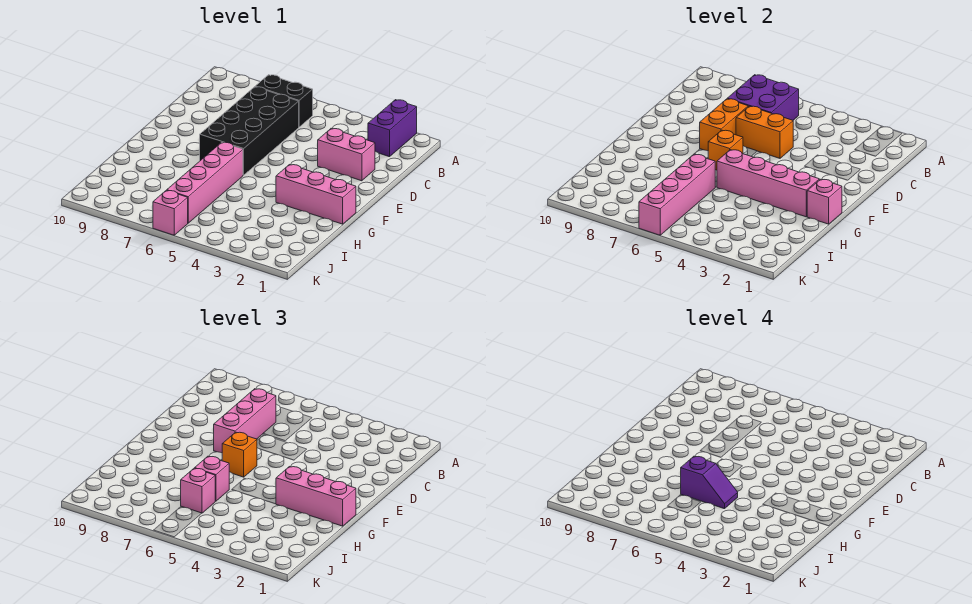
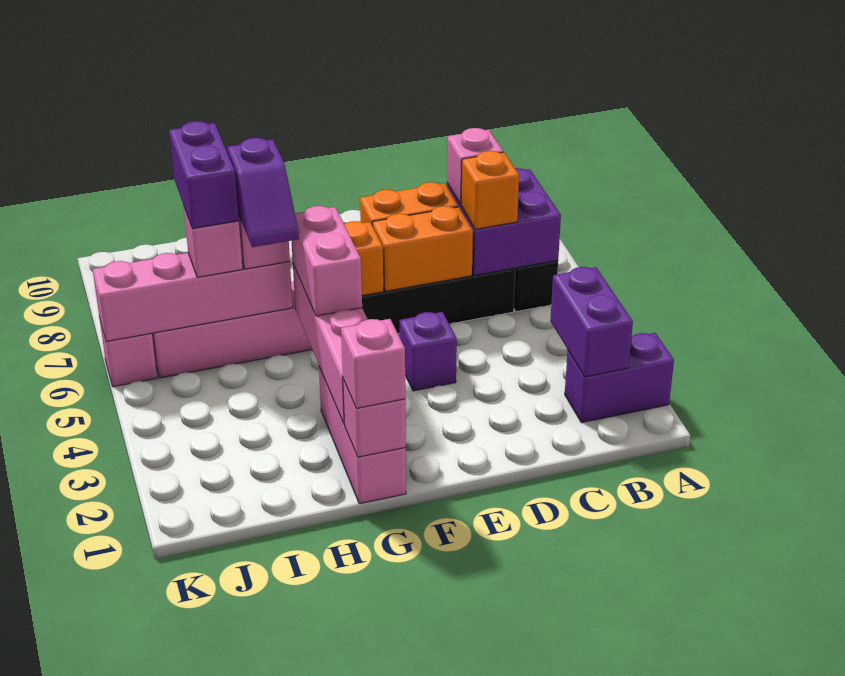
none -> purple 1x2 brick [550,267,633,377]
pink 1x3 brick [214,389,276,453] -> pink 1x1 brick [447,128,503,205]
pink 1x2 brick [318,128,375,181] -> pink 1x2 brick moved to [292,206,362,316]
orange 1x2 brick [736,106,793,158] -> orange 1x2 brick turned to [372,206,473,291]
none -> purple 1x1 brick [399,312,457,391]
orange 1x1 brick [222,432,257,477] -> orange 1x1 brick moved to [461,151,519,229]
pink 1x3 brick [276,467,356,526] -> pink 1x1 brick [341,319,405,408]
none -> purple 1x2 brick [169,121,239,229]

